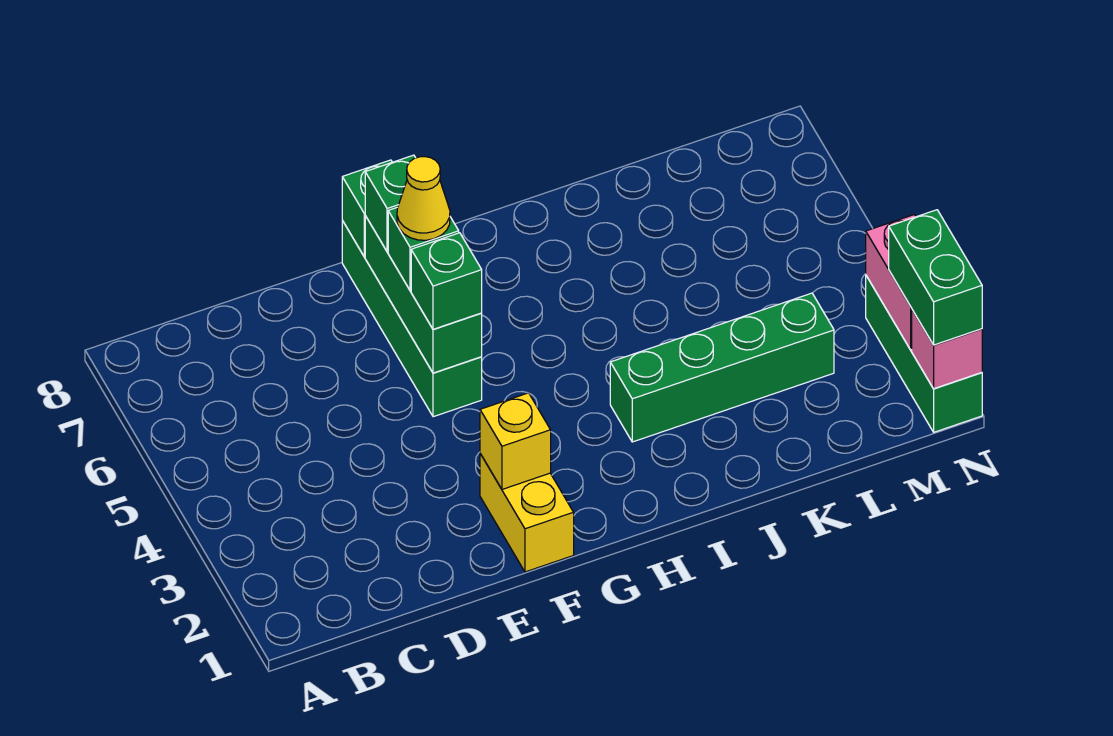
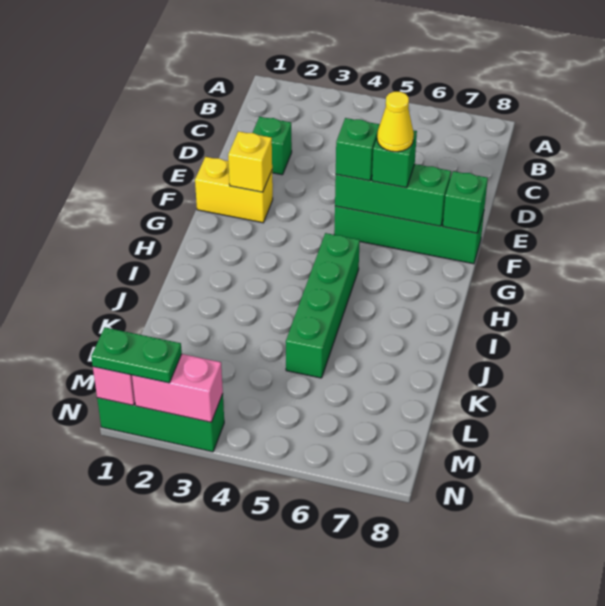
green 1x1 brick [365,155,415,252] -> green 1x1 brick moved to [253,117,292,175]
green 1x4 brick [610,293,834,442] -> green 1x4 brick moved to [286,233,360,378]
green 1x2 brick [889,210,982,345] -> green 1x2 plate [91,327,182,383]

